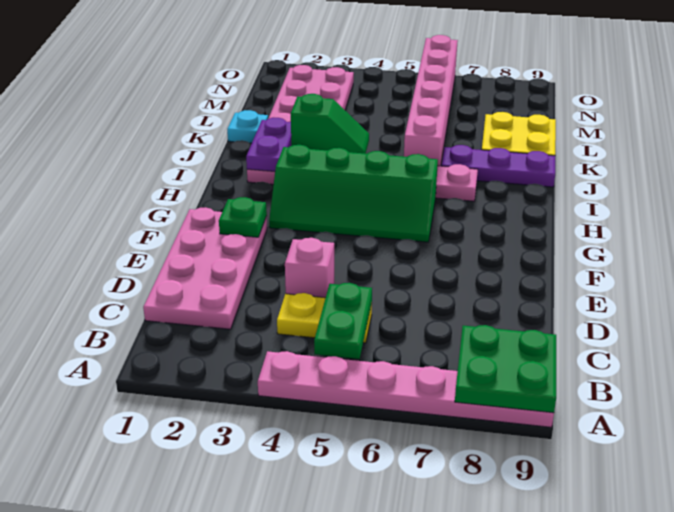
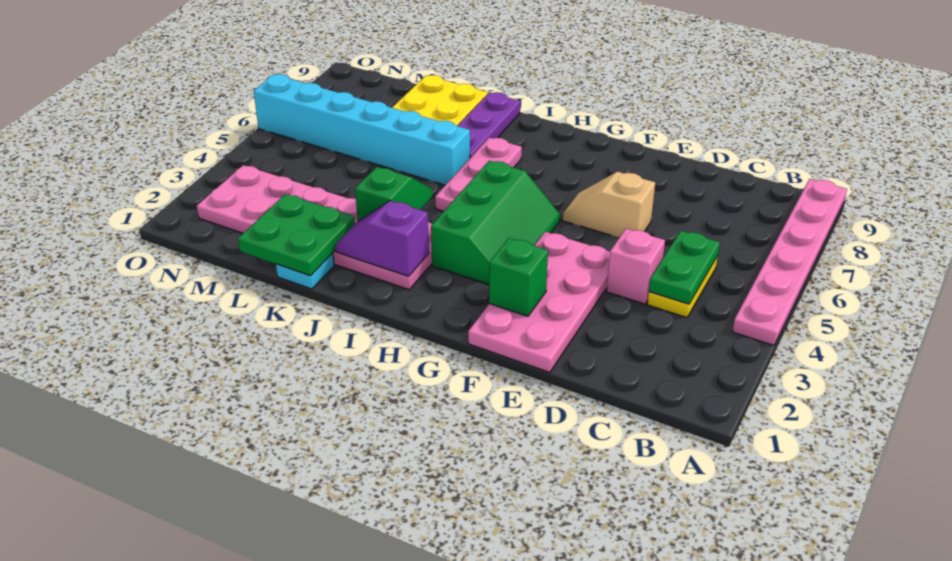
green 2x2 plate [455,325,556,413] -> green 2x2 plate moved to [238,194,355,276]
green 1x2 plate [314,283,372,359] -> green 1x2 plate turned to [649,231,720,304]
pink 2x4 plate [143,207,267,329] -> pink 2x4 plate turned to [468,232,610,372]
none -> tan 1x2 slope [562,172,655,238]
green 1x1 plate [219,197,267,237] -> green 1x1 brick [489,238,548,316]
green 2x4 slope [269,145,438,242] -> green 2x3 slope [431,161,560,285]
purple 1x2 plate [246,118,291,171] -> purple 1x2 slope [335,201,429,276]
pink 1x6 brick [404,35,458,166] -> cyan 1x6 brick [254,74,470,185]

